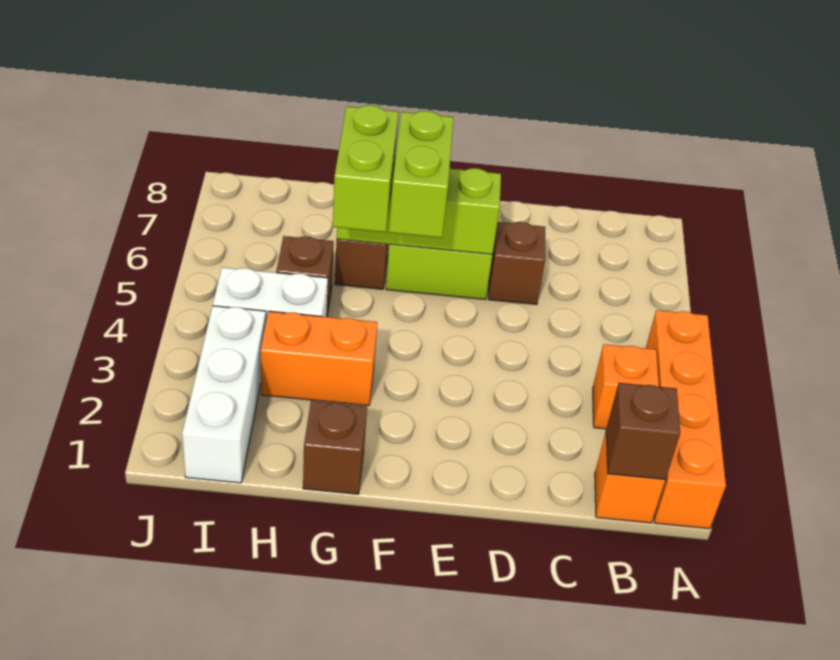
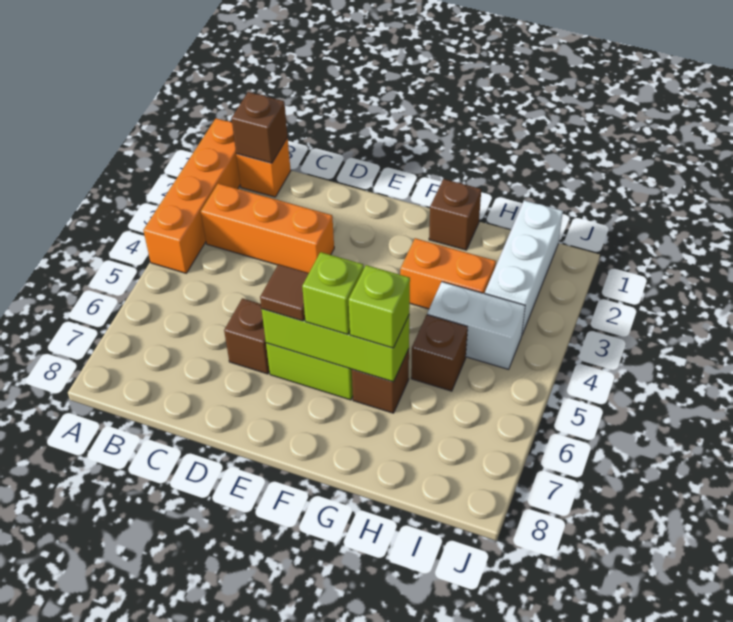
orange 1x1 brick [593,344,659,429] -> orange 1x3 brick [201,184,334,273]
none -> brown 1x1 tile [260,264,309,321]
lime 1x2 brick [389,111,454,238] -> lime 1x1 brick [302,252,364,335]
lime 1x2 brick [333,105,399,232] -> lime 1x1 brick [349,265,410,348]

